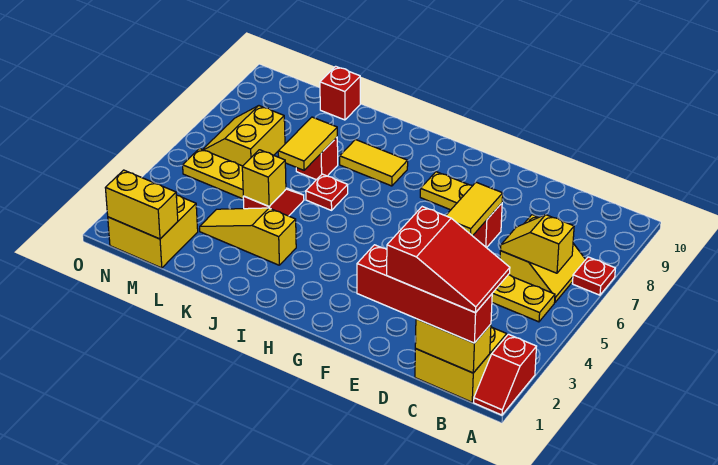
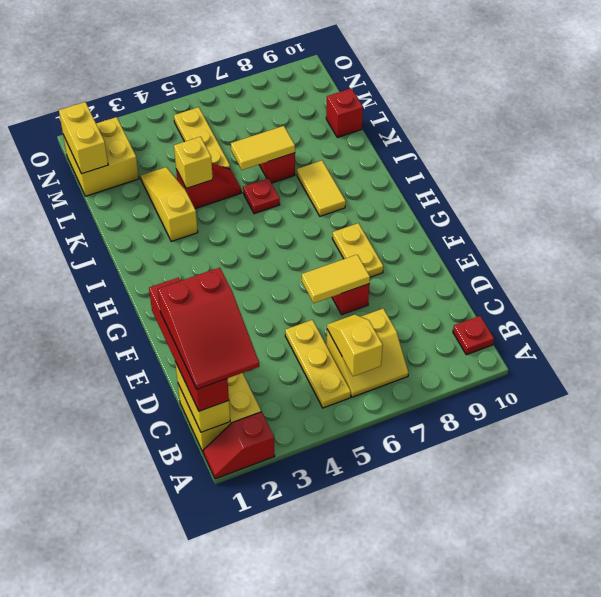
red 1x1 plate [572,257,615,295] -> red 1x1 plate moved to [453,316,494,355]
yellow 2x2 slope [203,106,285,166] -> none

